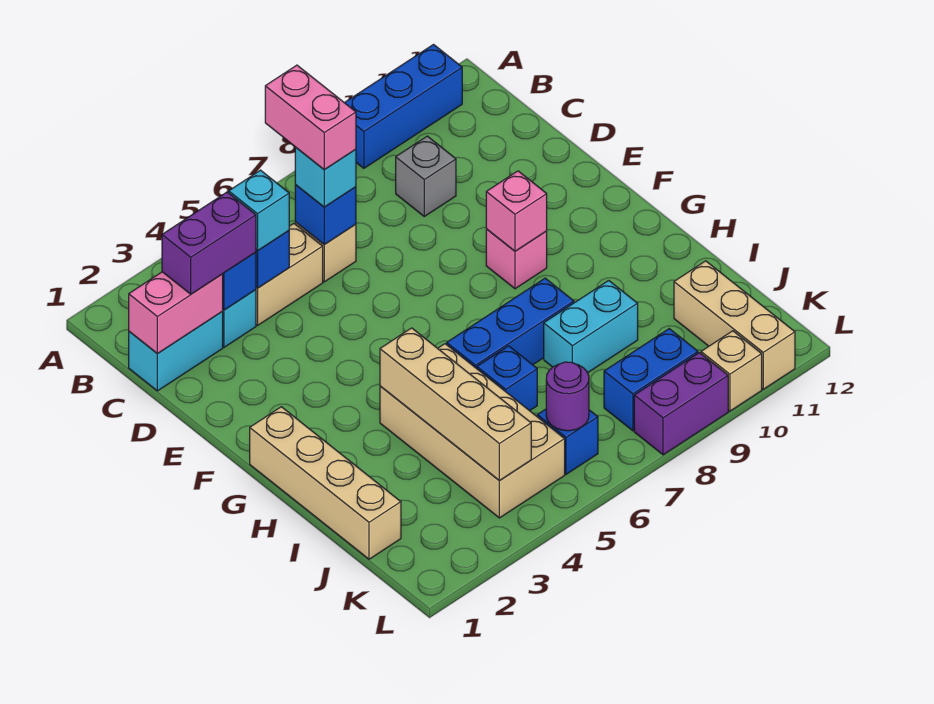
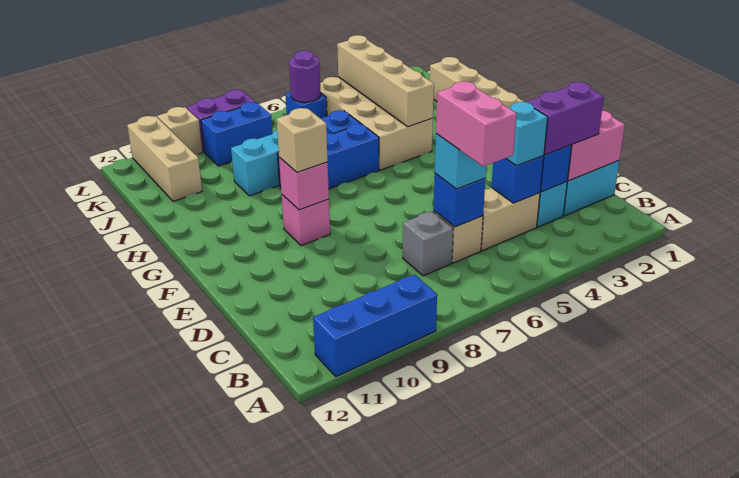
grey 1x1 brick [396,136,456,216] -> grey 1x1 brick moved to [403,211,453,276]
none -> tan 1x1 brick [277,108,328,172]

